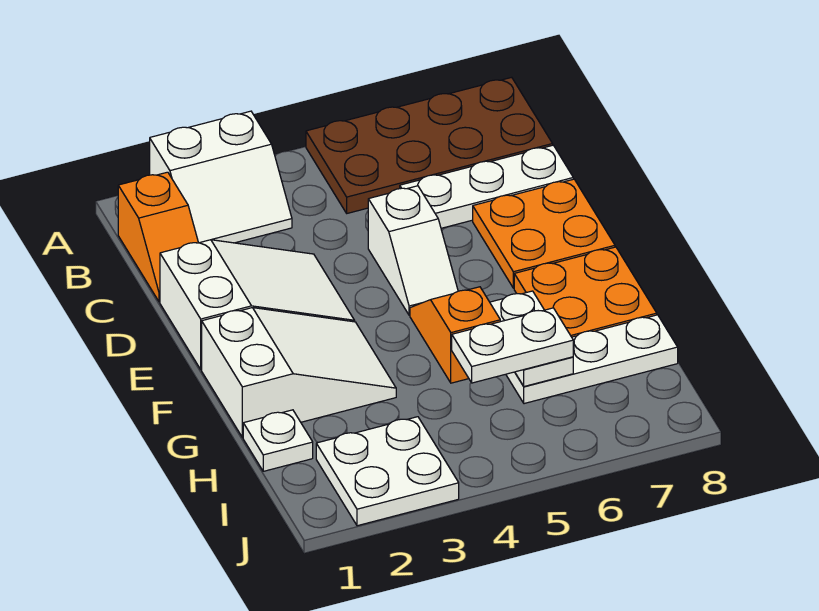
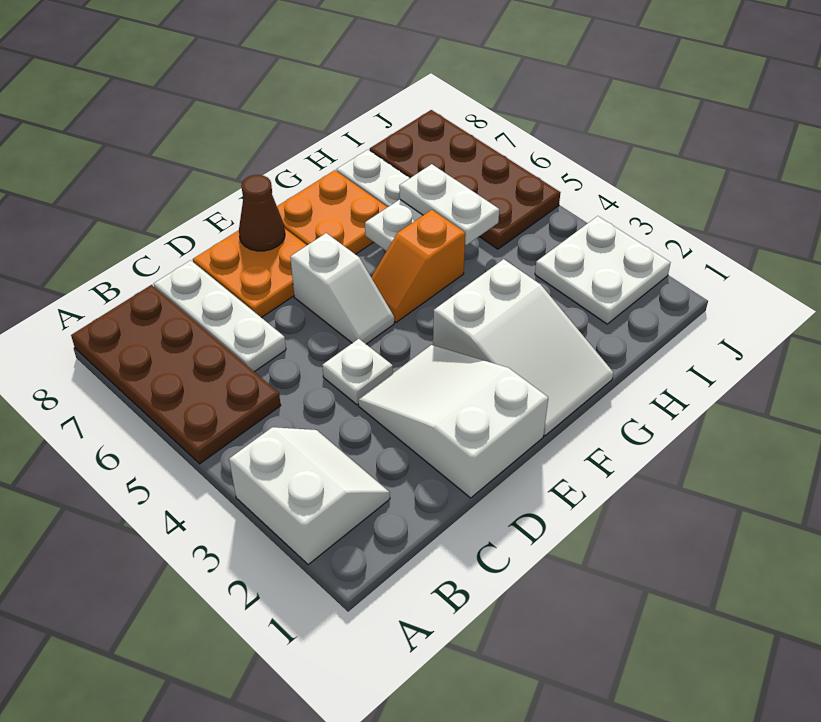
orange 1x2 slope [118,172,198,302] -> none
white 1x2 slope [368,186,458,315] -> white 1x2 slope turned to [290,233,394,344]
none -> brown 1x1 cone [239,175,285,251]
white 2x3 slope [202,308,396,437] -> white 2x3 slope turned to [433,259,613,436]
white 1x1 plate [243,410,313,471] -> white 1x1 plate moved to [322,339,393,405]
none -> brown 2x4 plate [370,110,560,249]

